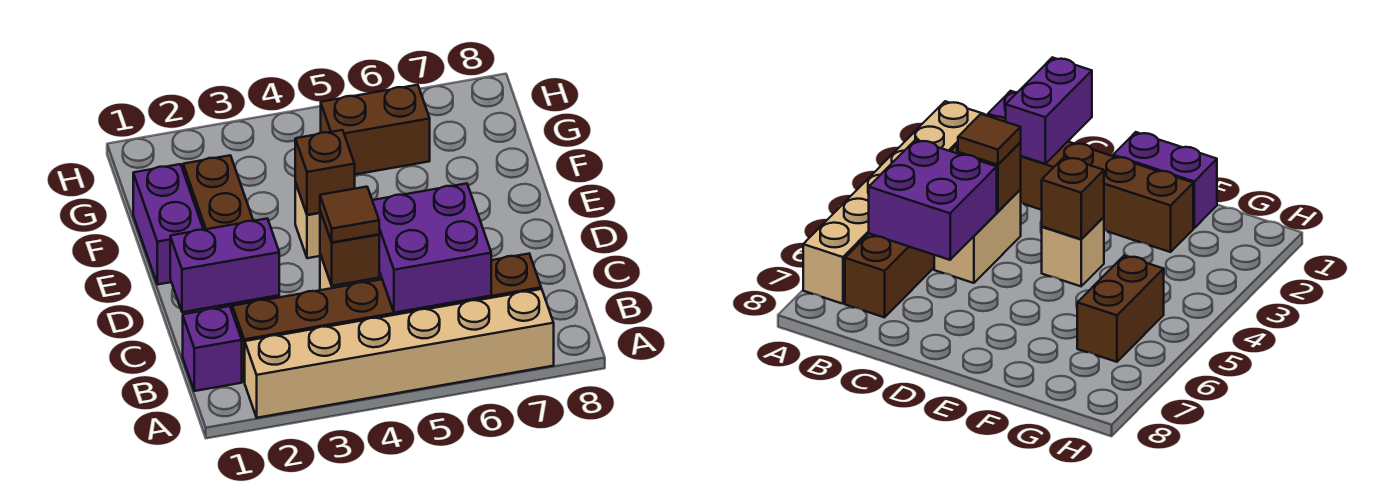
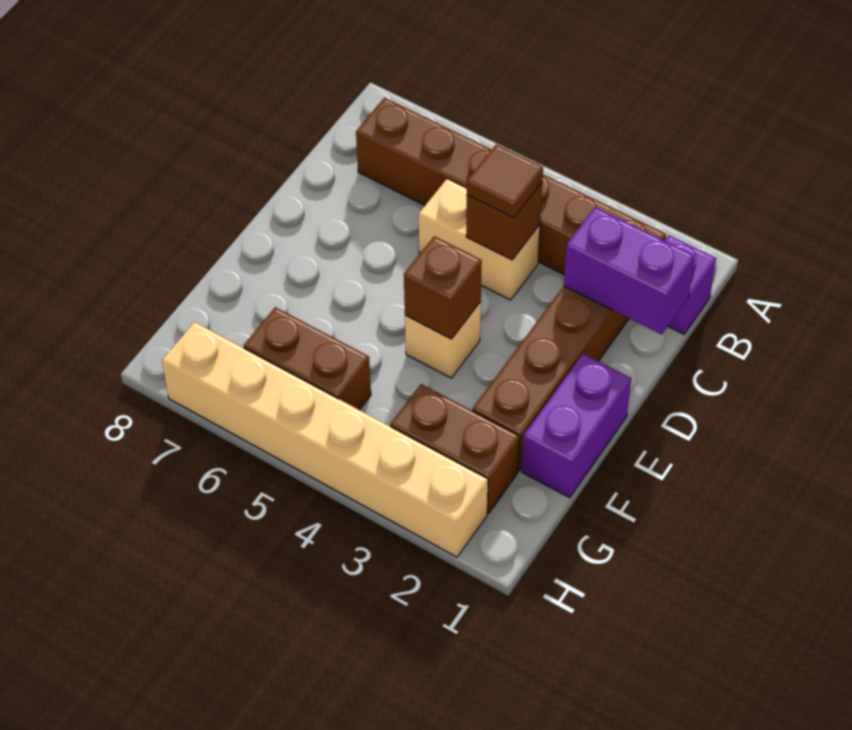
tan 1x6 brick [245,289,554,418] -> tan 1x6 brick moved to [162,322,488,557]
purple 2x2 brick [372,184,491,313] -> none
none -> brown 1x2 brick [390,384,520,513]

